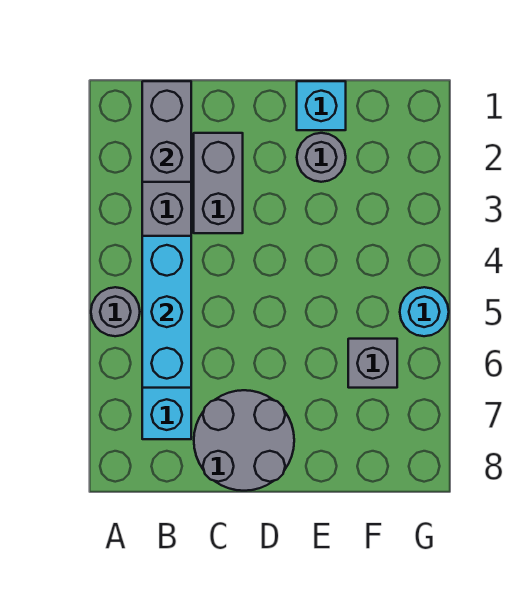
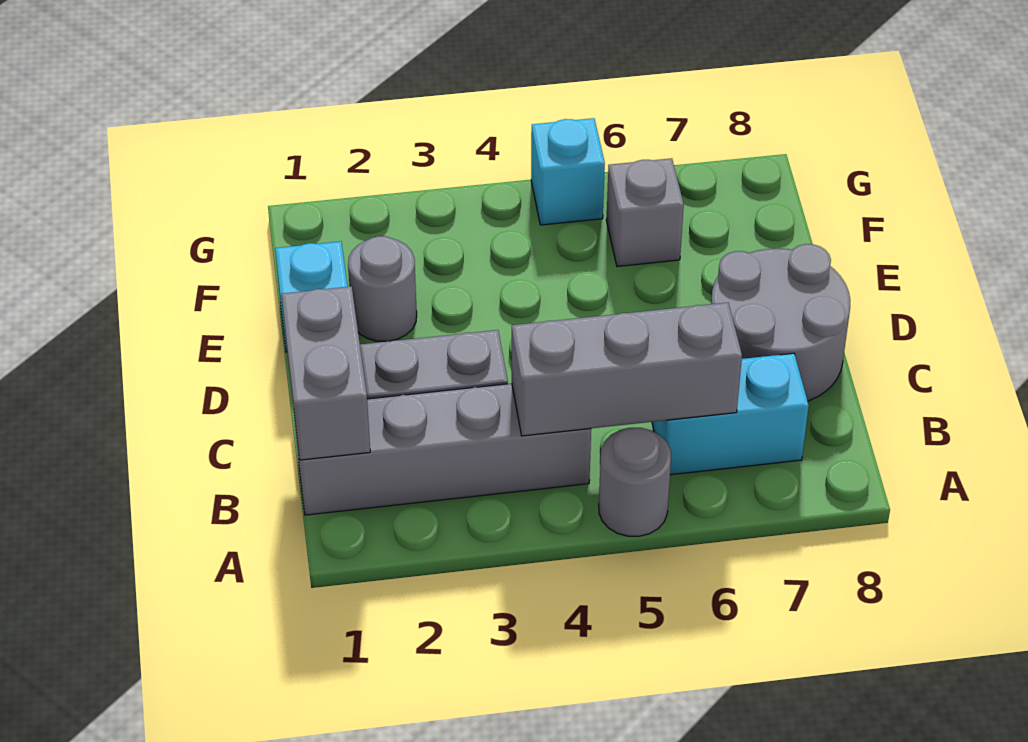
grey 1x2 brick [142,81,191,182] -> grey 1x2 brick turned to [282,287,370,460]
cyan 1x3 brick [142,236,191,388] -> grey 1x3 brick [512,303,742,436]
cyan 1x1 round brick [400,287,449,336] -> cyan 1x1 brick [531,118,605,225]

